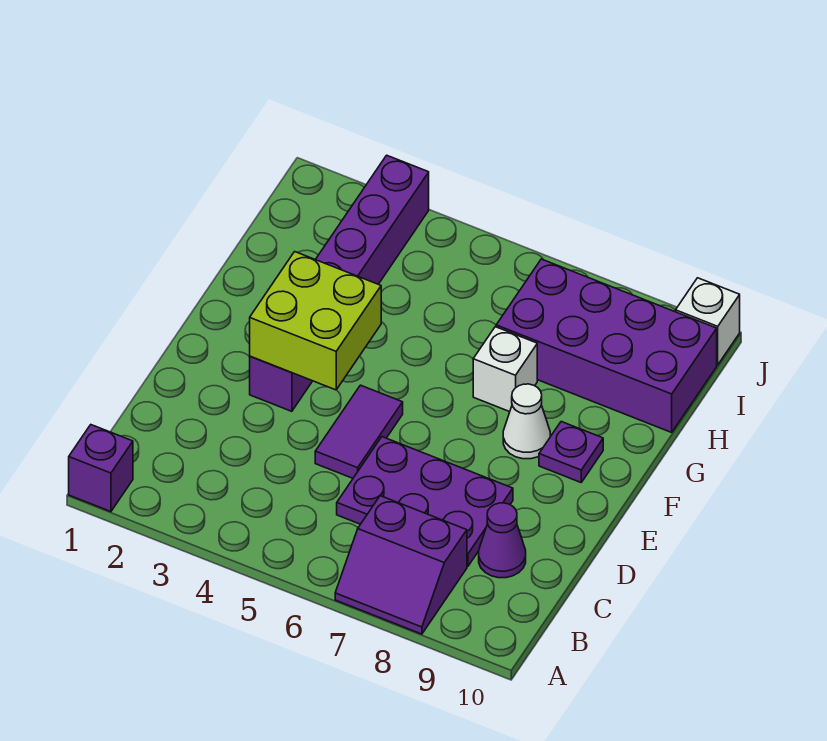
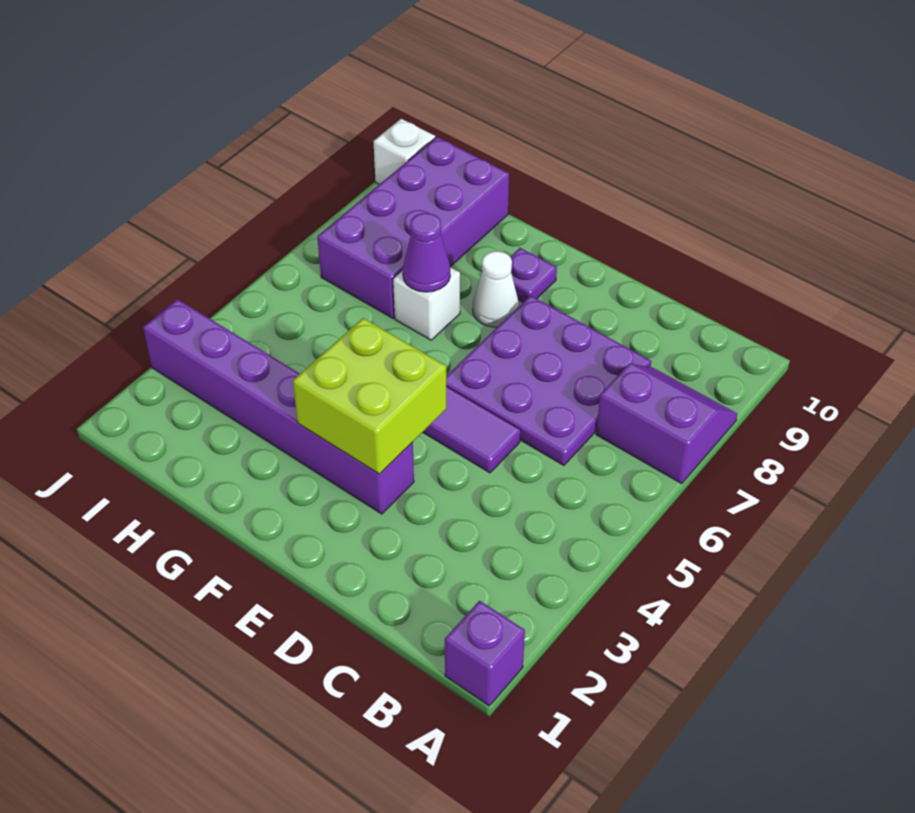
purple 2x2 slope [335,496,467,634] -> purple 2x2 slope turned to [596,364,737,484]
purple 2x3 plate [337,437,513,567] -> purple 3x3 plate [446,296,651,465]
purple 1x1 cone [479,503,526,578] -> purple 1x1 cone moved to [403,213,450,292]

